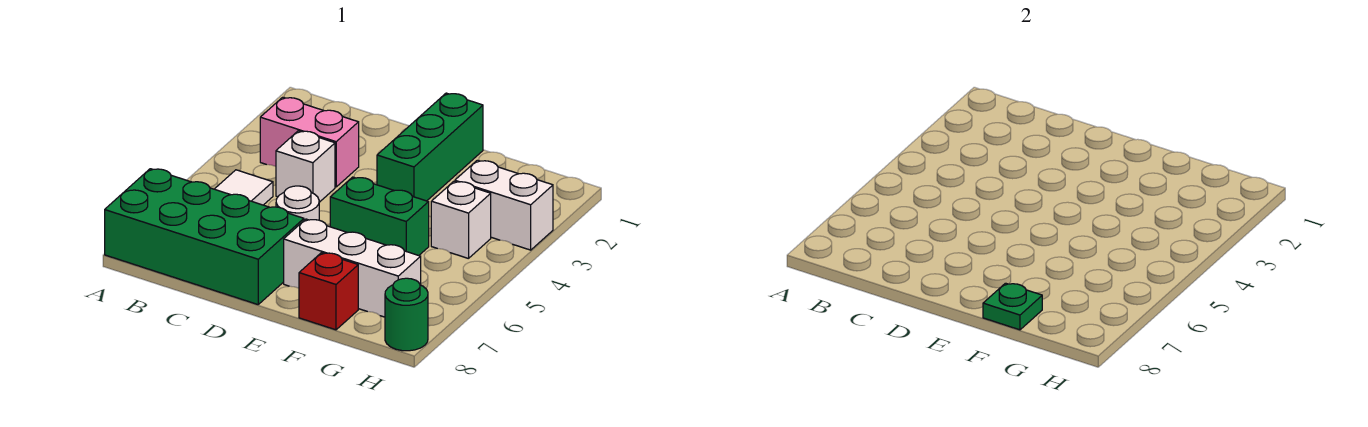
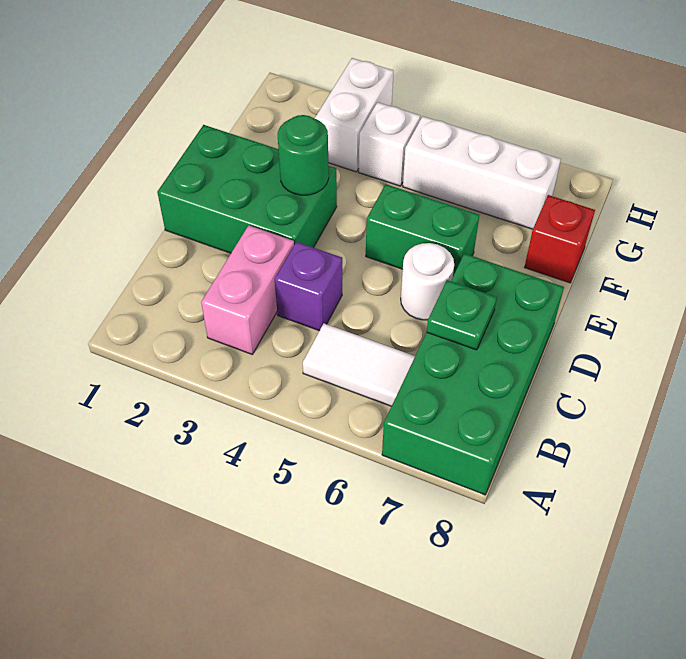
white 1x1 brick [276,131,335,202] -> purple 1x1 brick [275,242,342,331]
green 1x3 brick [377,93,483,201] -> green 2x3 brick [157,125,337,253]
green 1x2 brick [330,177,429,256] -> green 1x2 brick turned to [366,184,479,276]
white 1x3 brick [284,219,421,317] -> white 1x3 brick turned to [403,116,561,229]
green 1x1 plate [983,283,1042,330] -> green 1x1 plate moved to [427,280,497,350]
green 1x1 round brick [385,278,428,351] -> green 1x1 round brick moved to [278,115,329,195]

